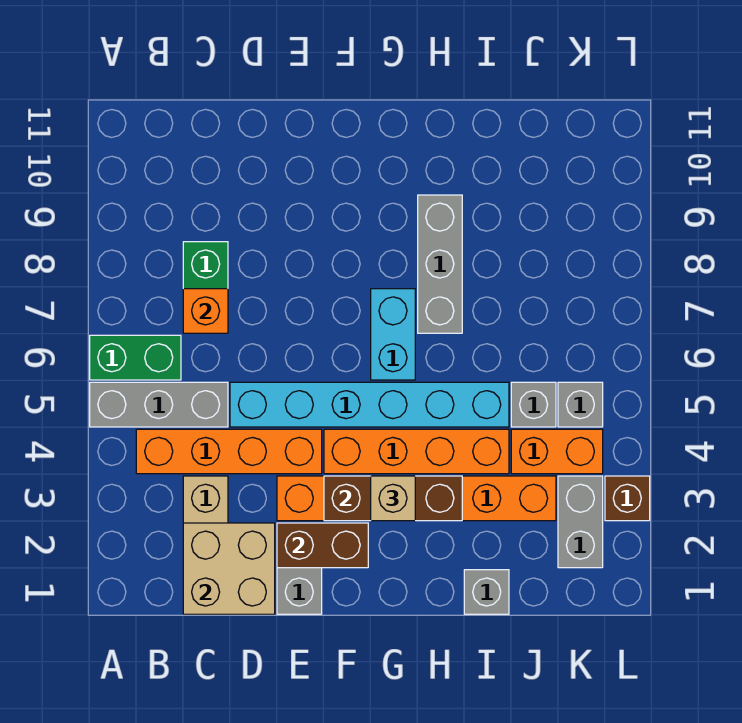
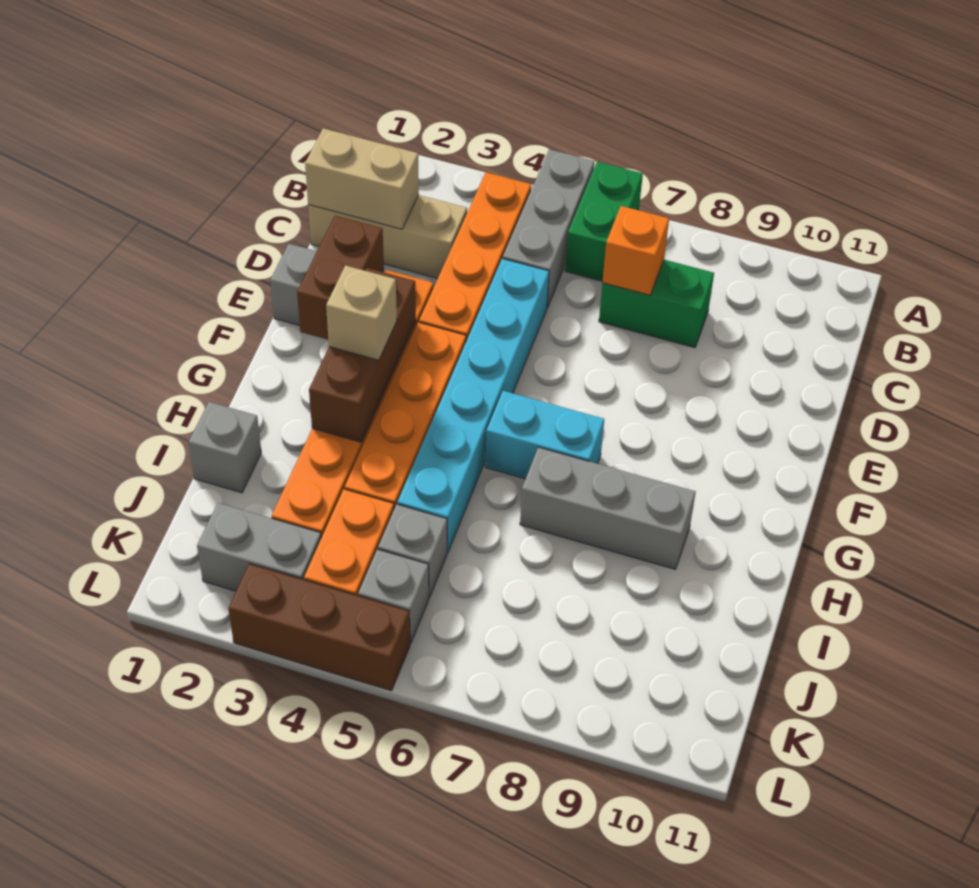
tan 2x2 brick [183,523,275,614] -> tan 1x2 brick [305,129,419,229]
brown 1x1 brick [605,476,650,521] -> brown 1x3 brick [228,564,410,691]

